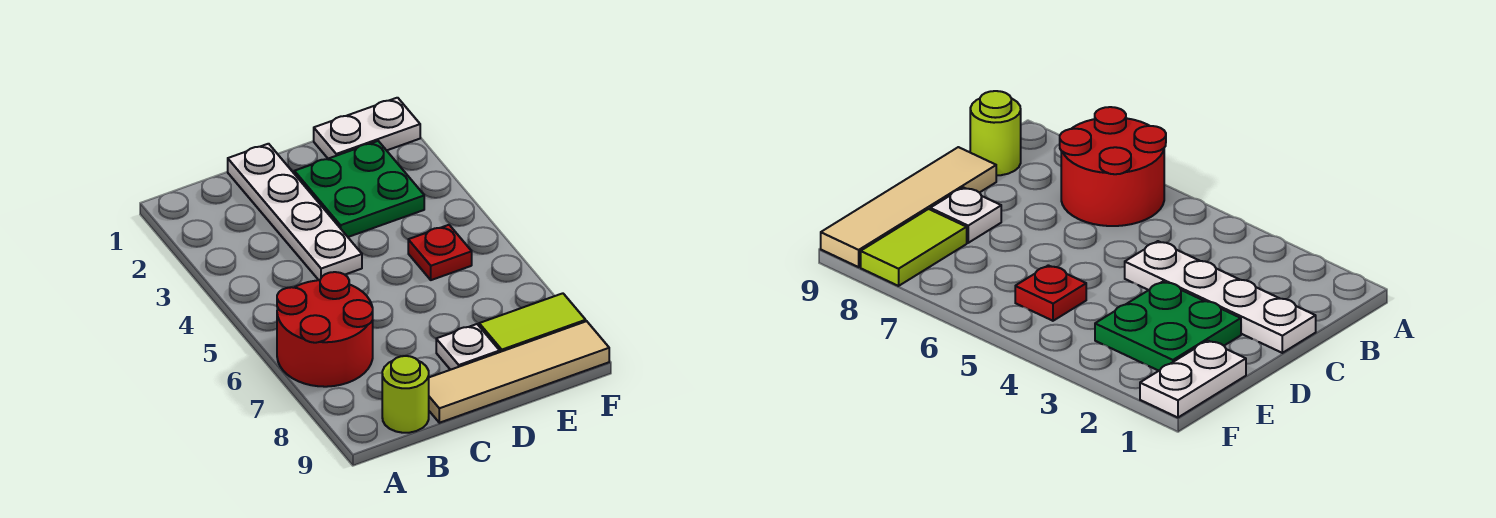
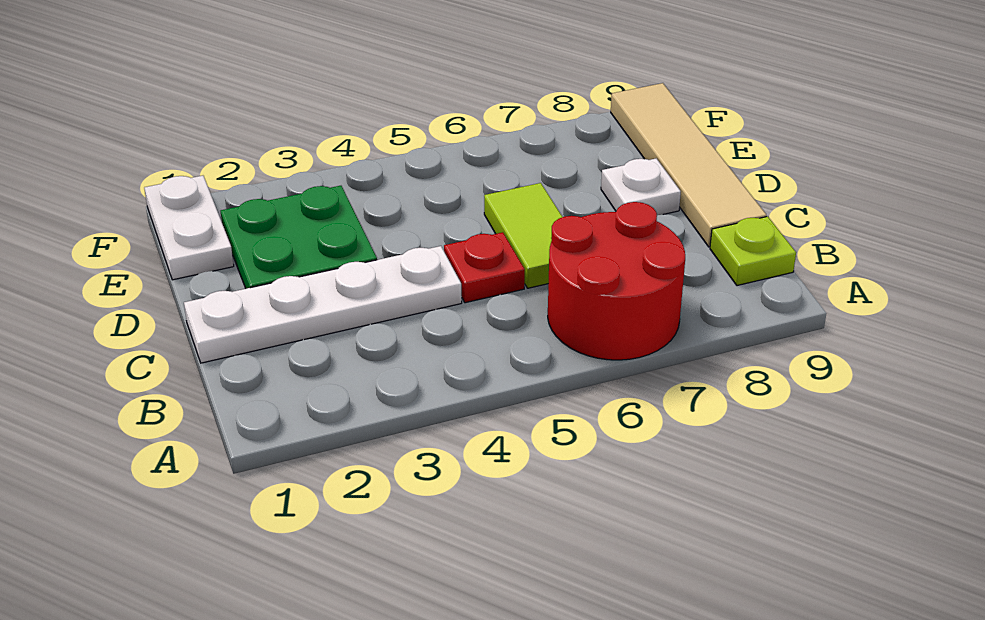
lime 1x1 round brick [382,356,429,433] -> lime 1x1 plate [710,216,796,286]
red 1x1 plate [408,225,472,280] -> red 1x1 plate moved to [444,232,525,303]
lime 1x2 tile [479,293,586,352] -> lime 1x2 tile moved to [484,183,562,288]

